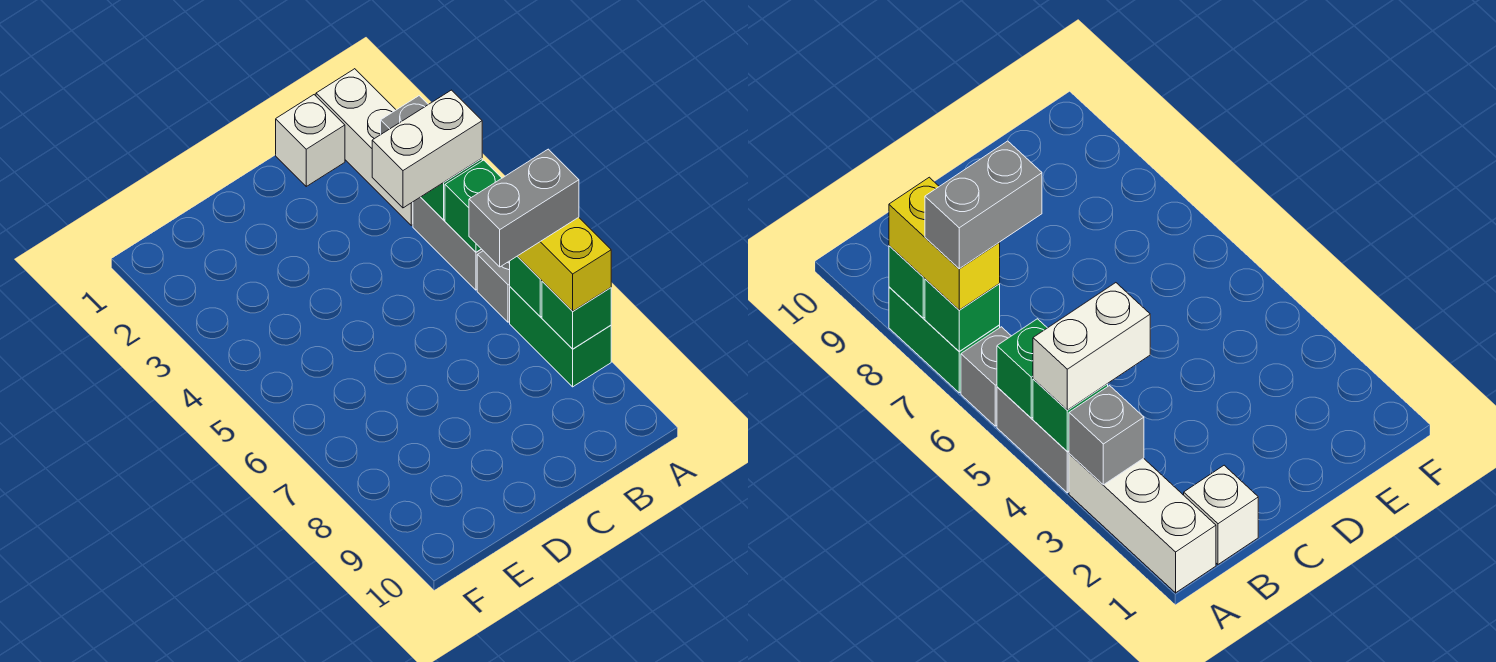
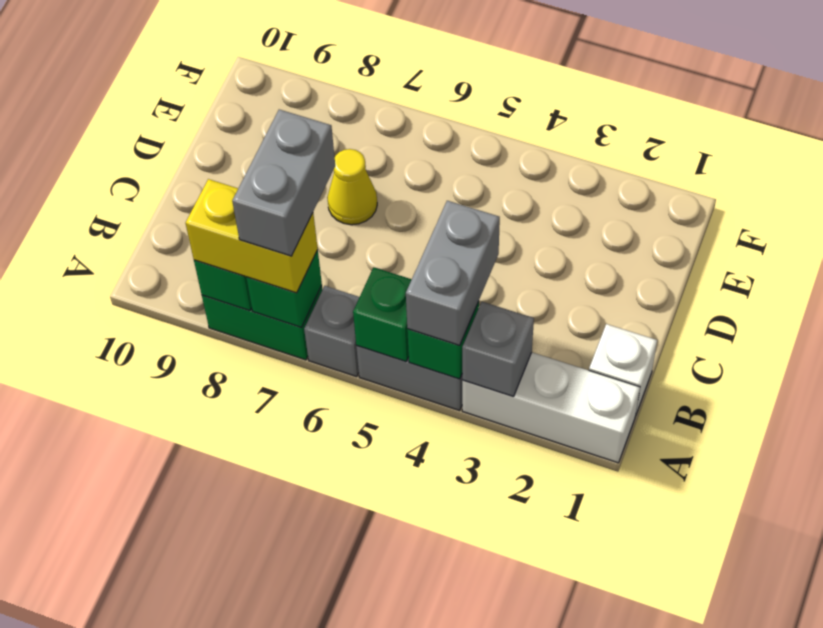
white 1x2 brick [372,90,482,208] -> grey 1x2 brick [406,201,500,345]
none -> yellow 1x1 cone [327,149,377,225]

